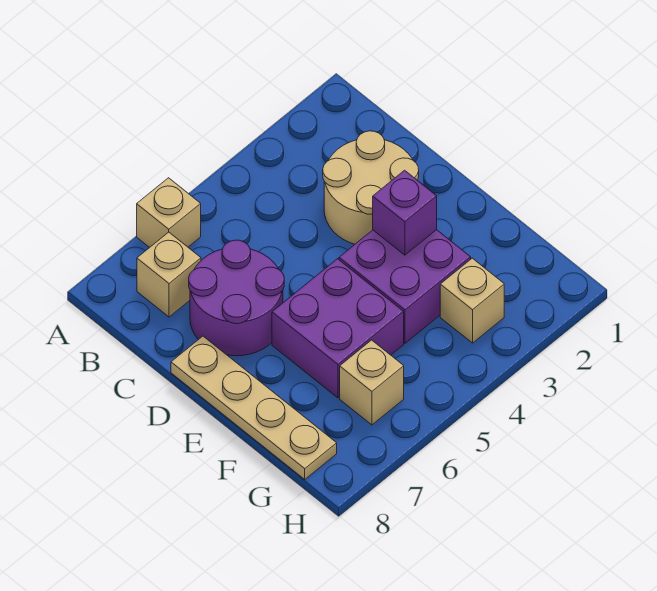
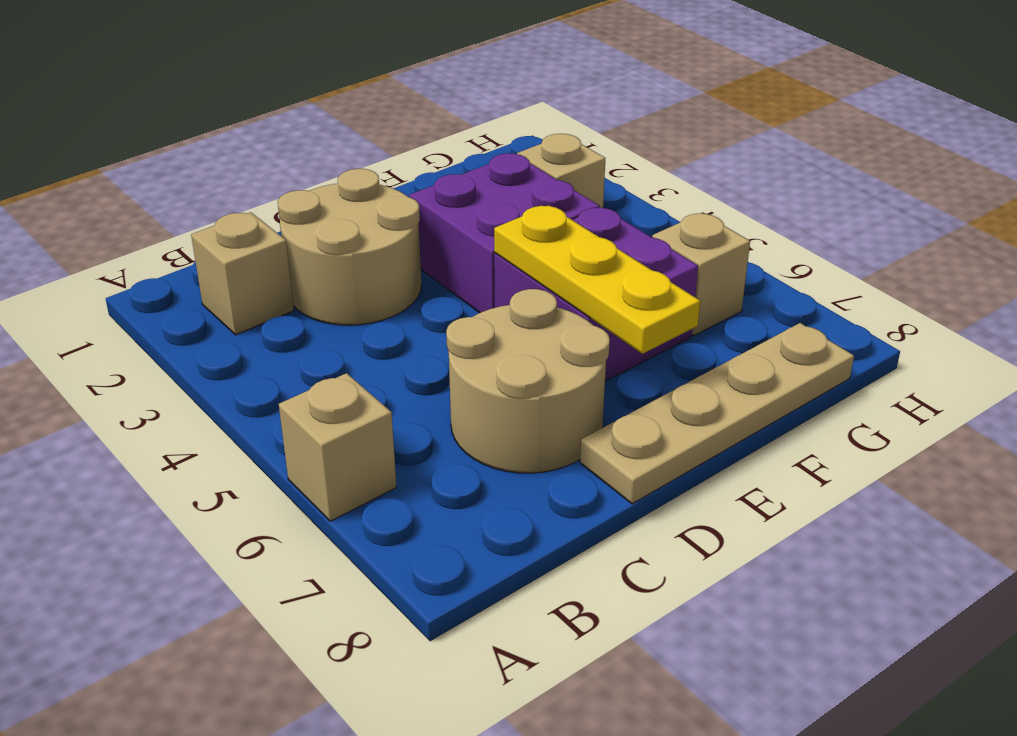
tan 1x1 brick [137,232,201,317] -> tan 1x1 brick moved to [191,212,294,335]
purple 2x2 round brick [189,240,284,356] -> tan 2x2 round brick [446,289,610,473]
purple 1x1 brick [373,170,437,255] -> none
none -> yellow 1x3 plate [494,205,700,354]

